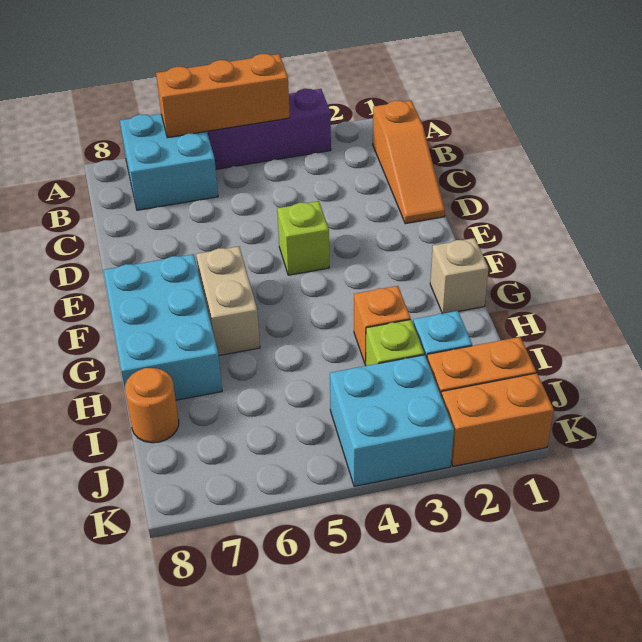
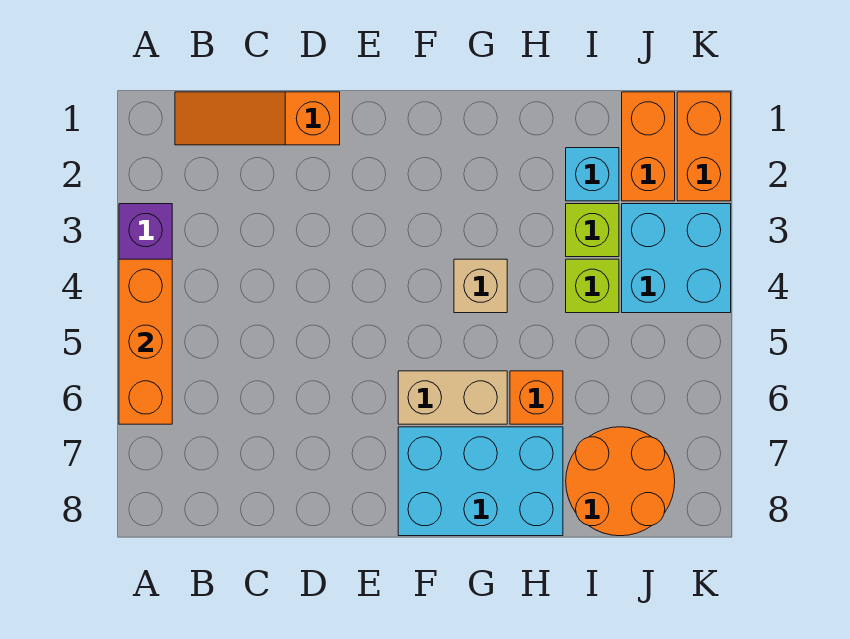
cyan 2x2 brick [120,114,218,210] -> none
orange 1x3 slope [373,101,445,224] -> orange 1x3 slope turned to [175,92,340,145]
lime 1x1 brick [277,201,329,275] -> lime 1x1 brick moved to [566,259,619,313]
tan 1x1 brick [430,238,488,314] -> tan 1x1 brick moved to [454,259,507,313]
orange 1x1 brick [354,286,411,365] -> orange 1x1 brick moved to [510,371,563,424]
orange 1x1 round brick [125,368,179,443] -> orange 2x2 round brick [566,427,675,536]

